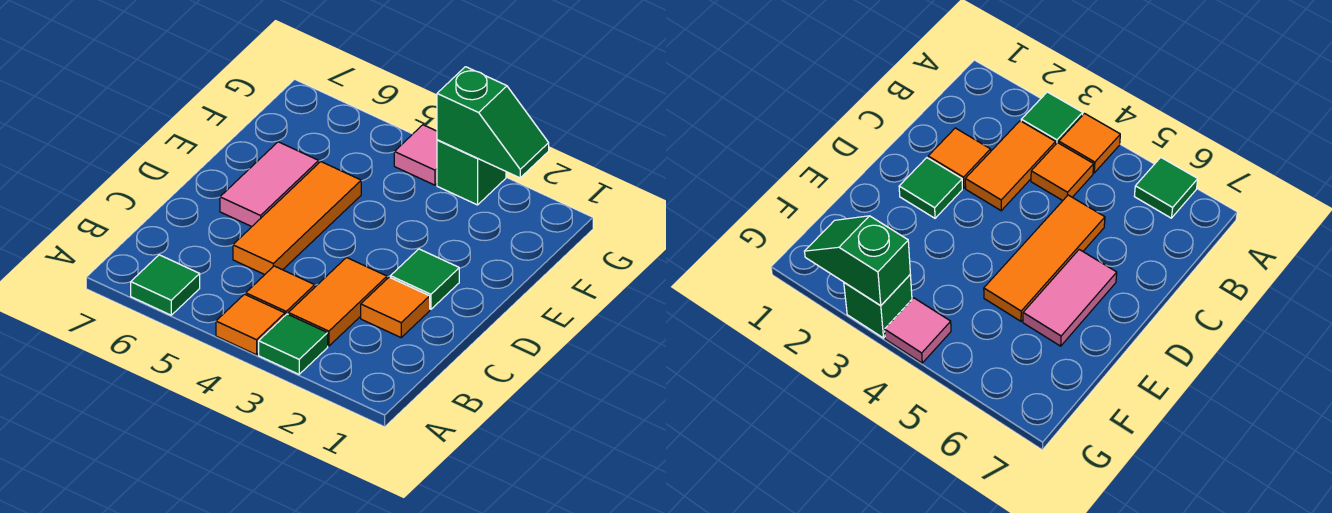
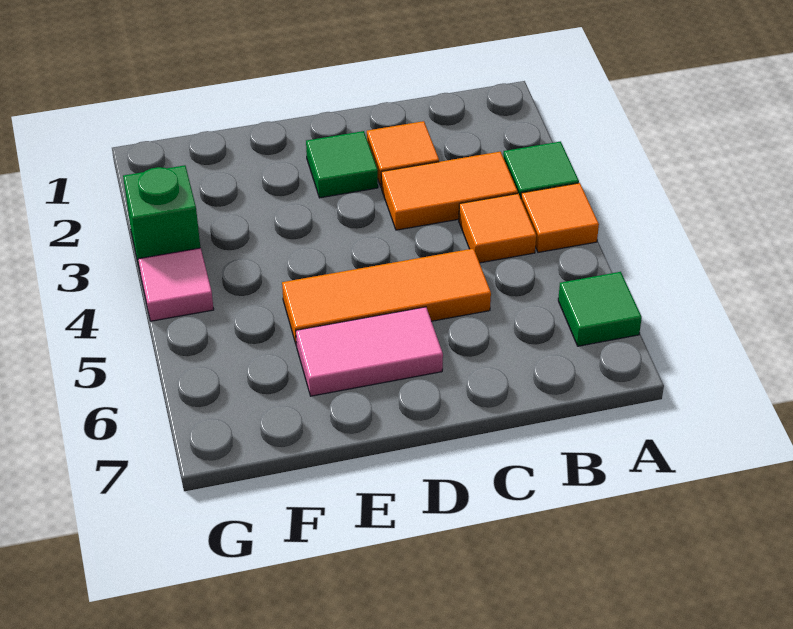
green 1x2 slope [437,67,549,178] -> none

